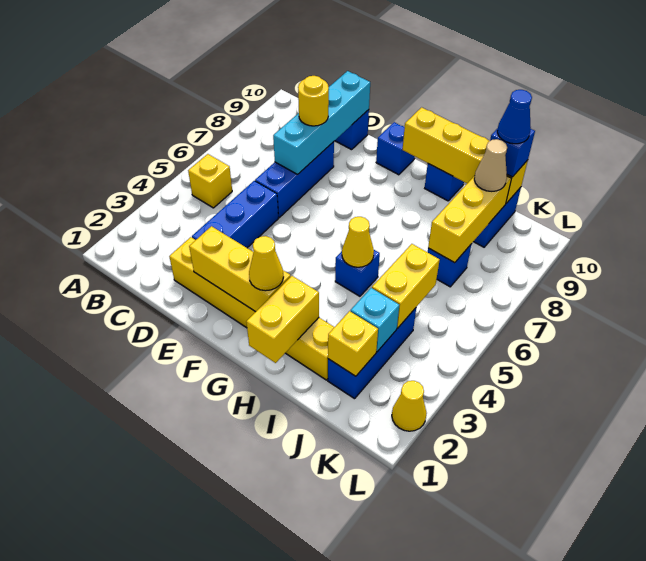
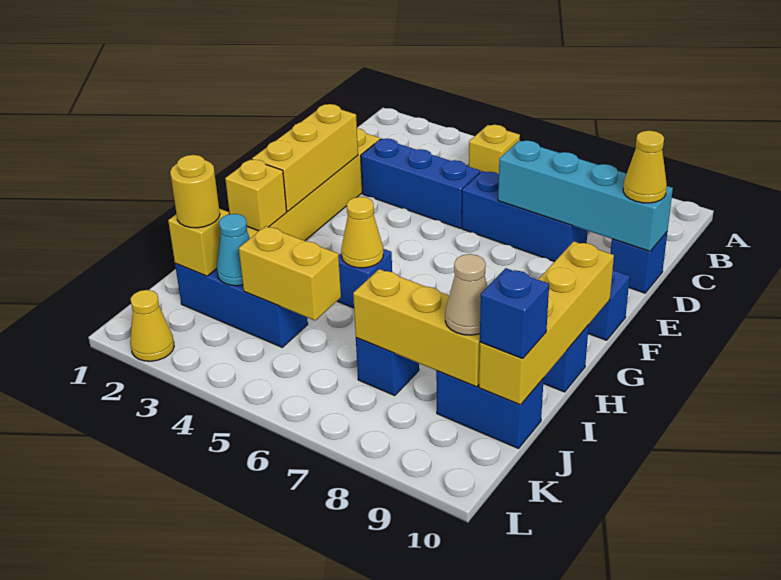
yellow 1x1 round brick [298,76,329,126] -> yellow 1x1 round brick moved to [170,155,220,228]
yellow 1x1 cone [249,236,283,291] -> yellow 1x1 cone moved to [623,131,667,203]
yellow 1x2 brick [246,276,319,363] -> yellow 1x1 brick [225,159,287,231]
cyan 1x1 brick [351,288,399,352] -> cyan 1x1 cone [217,214,250,286]
blue 1x1 cone [497,90,532,144] -> none

